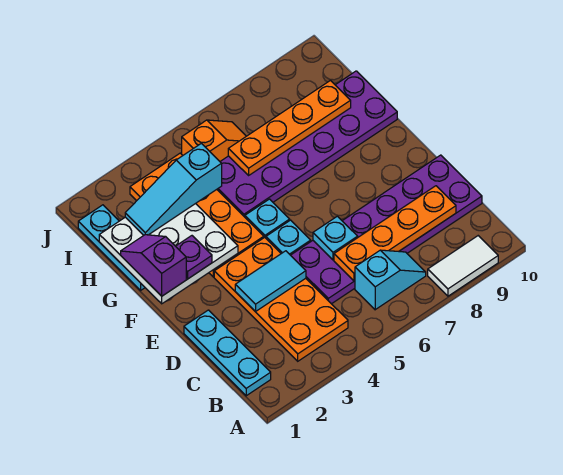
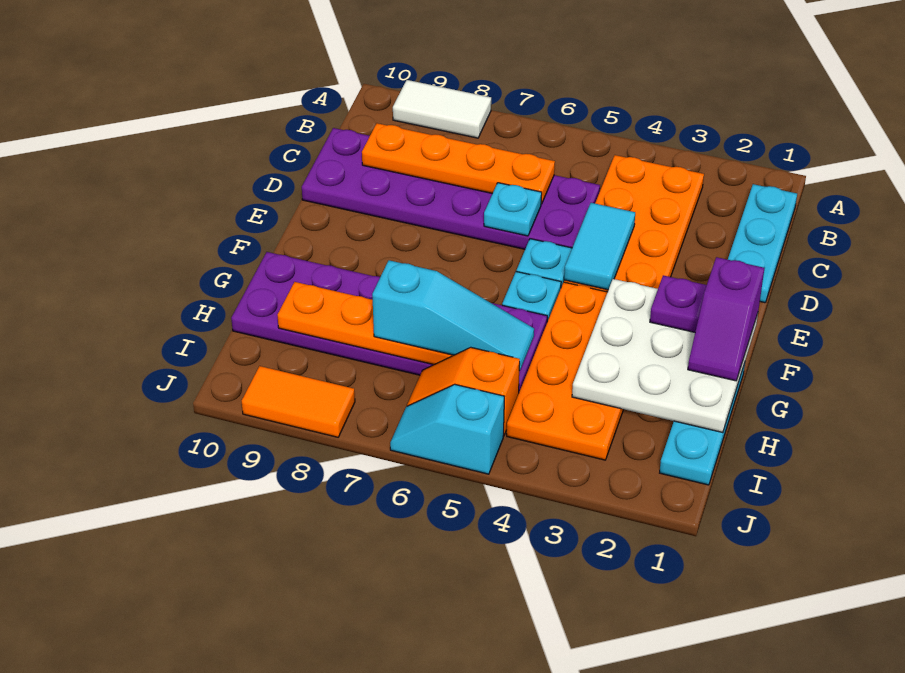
cyan 1x2 slope [355,250,426,310] -> cyan 1x2 slope moved to [390,385,504,474]
cyan 1x2 tile [235,251,306,312] -> cyan 1x2 tile turned to [564,203,635,290]
cyan 1x3 slope [125,143,222,235] -> cyan 1x3 slope moved to [372,260,534,371]
none -> orange 1x2 tile [242,366,355,437]

